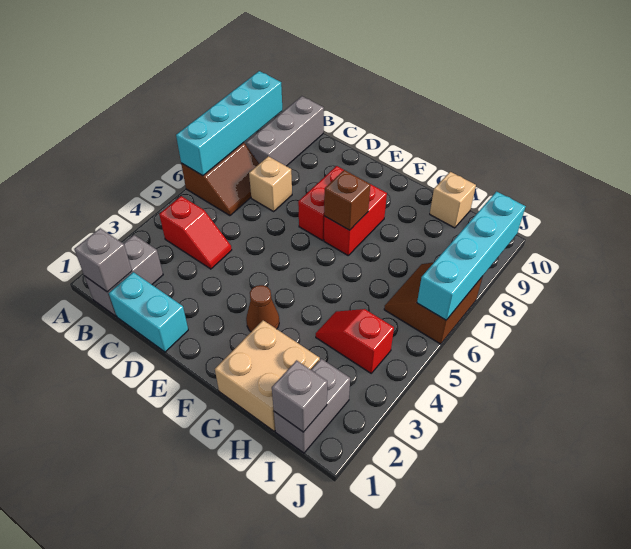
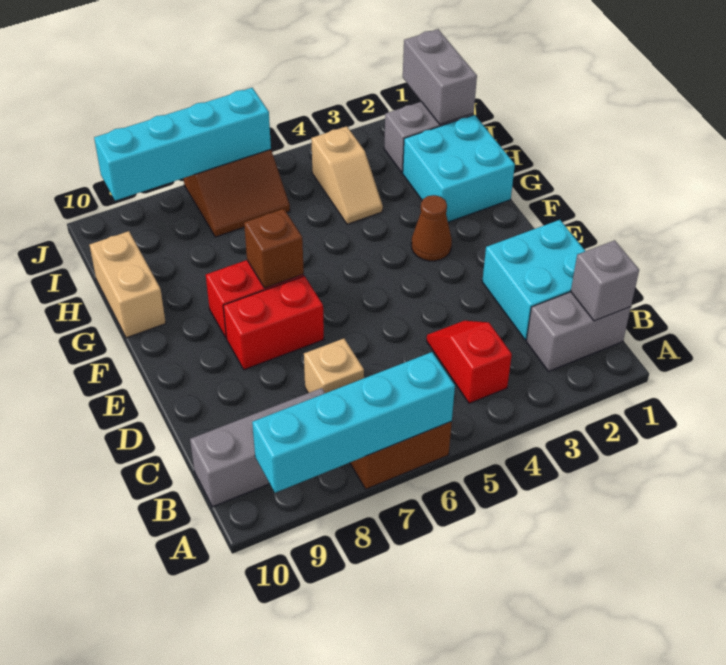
cyan 1x2 brick [109,272,188,352] -> cyan 2x2 brick [482,220,585,340]
tan 2x2 brick [215,320,320,431] -> cyan 2x2 brick [403,115,515,222]
red 1x2 slope [316,309,394,373] -> tan 1x2 slope [311,126,383,224]
tan 1x1 brick [430,172,476,228] -> tan 1x2 brick [90,231,166,338]
grey 1x1 brick [272,360,327,432] -> grey 1x2 brick [403,29,477,124]

